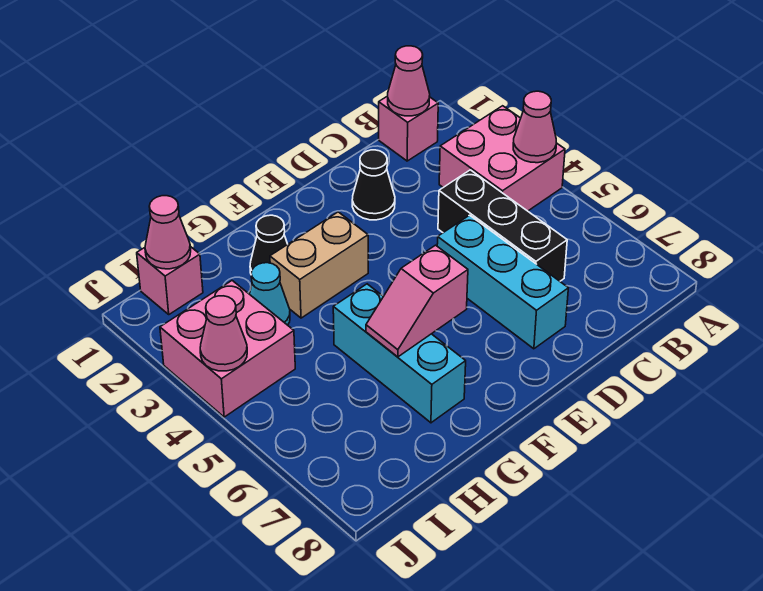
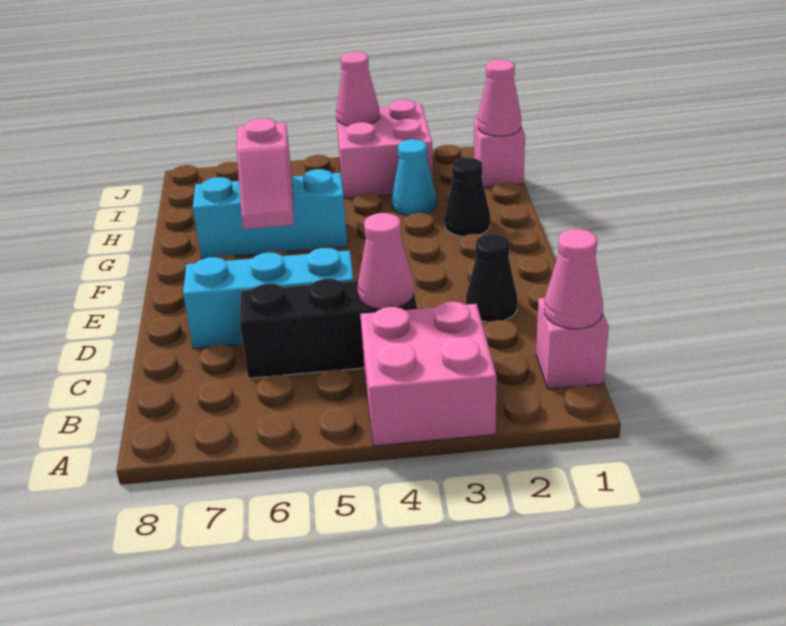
pink 1x1 cone [513,91,556,163] -> pink 1x1 cone moved to [358,213,414,309]
tan 1x2 brick [270,212,368,318] -> none
pink 1x2 slope [366,245,468,357] -> pink 1x2 slope turned to [237,118,294,229]

